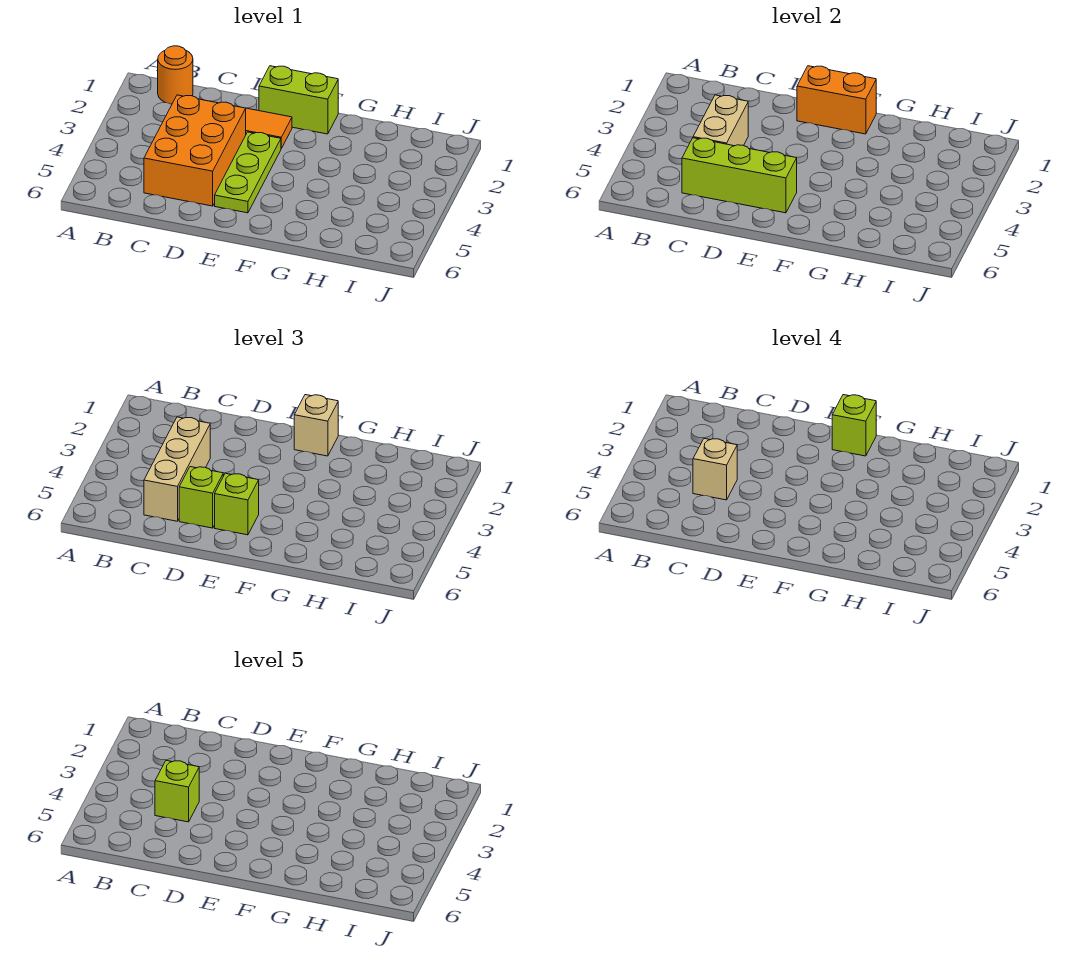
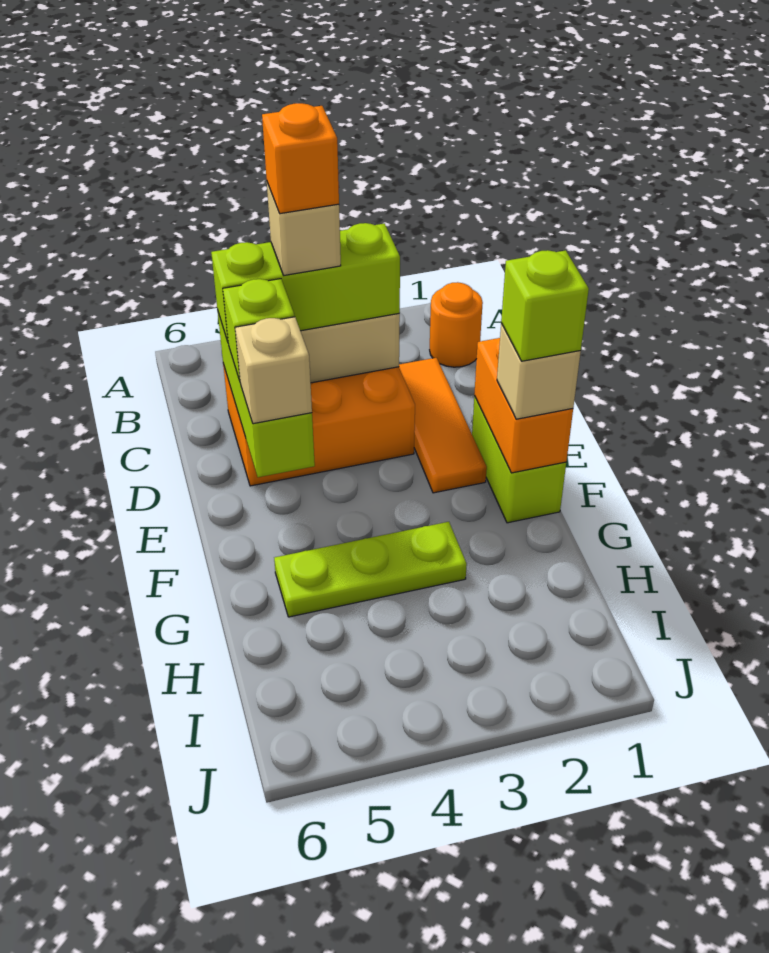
tan 1x3 brick [144,417,210,521] -> lime 1x3 brick [211,223,400,342]
lime 1x1 brick [155,761,199,822] -> orange 1x1 brick [262,103,339,214]
lime 1x3 plate [215,132,281,213] -> lime 1x3 plate moved to [274,522,467,617]
lime 1x1 brick [215,473,259,535] -> tan 1x1 brick [235,317,312,424]

